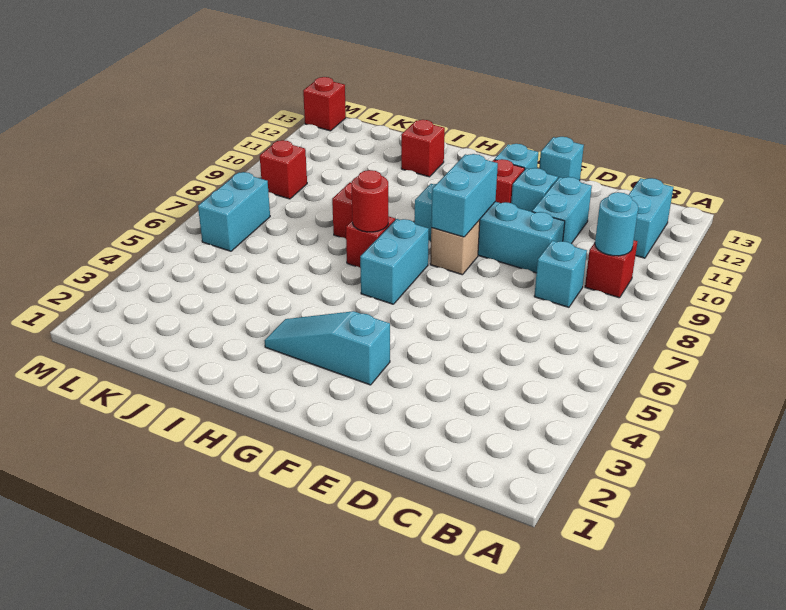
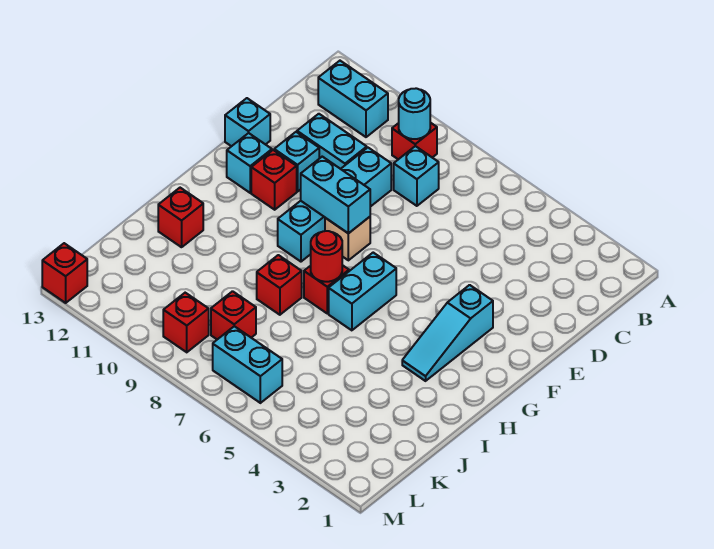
cyan 1x2 brick [360,219,429,304] -> cyan 1x2 brick turned to [329,253,396,330]
none -> red 1x1 brick [211,291,256,339]

